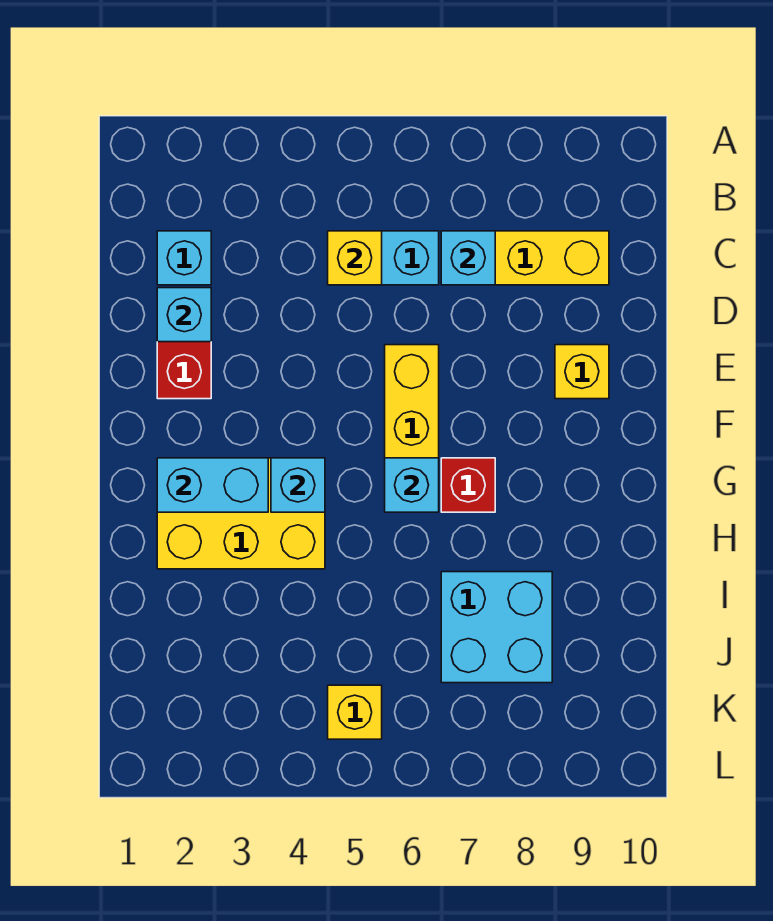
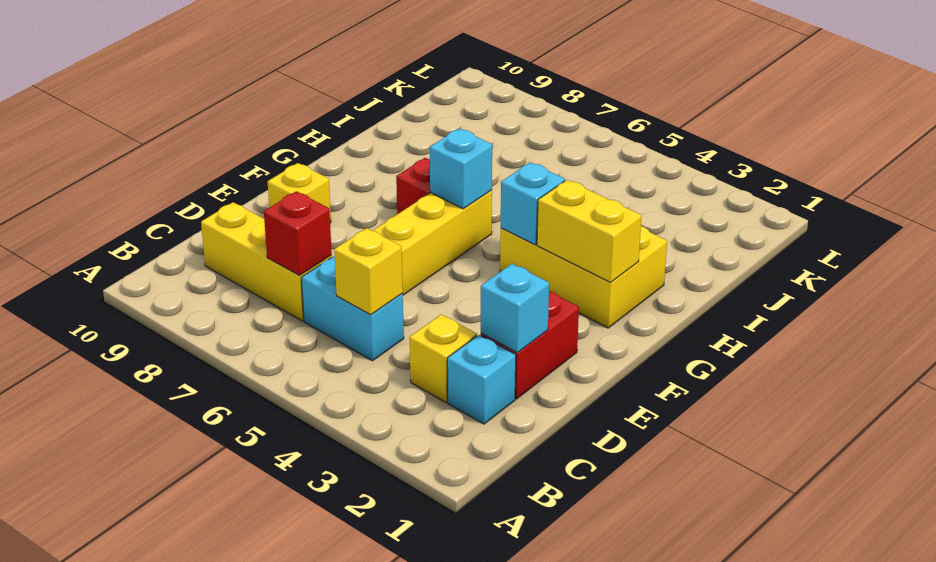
cyan 1x1 brick [441,231,495,285] -> red 1x1 brick [264,191,332,276]
cyan 1x2 brick [157,458,268,512] -> yellow 1x2 brick [537,180,642,282]
cyan 2x2 brick [441,572,552,683] -> none
yellow 1x1 brick [328,685,382,739] -> yellow 1x1 brick moved to [410,314,477,402]

